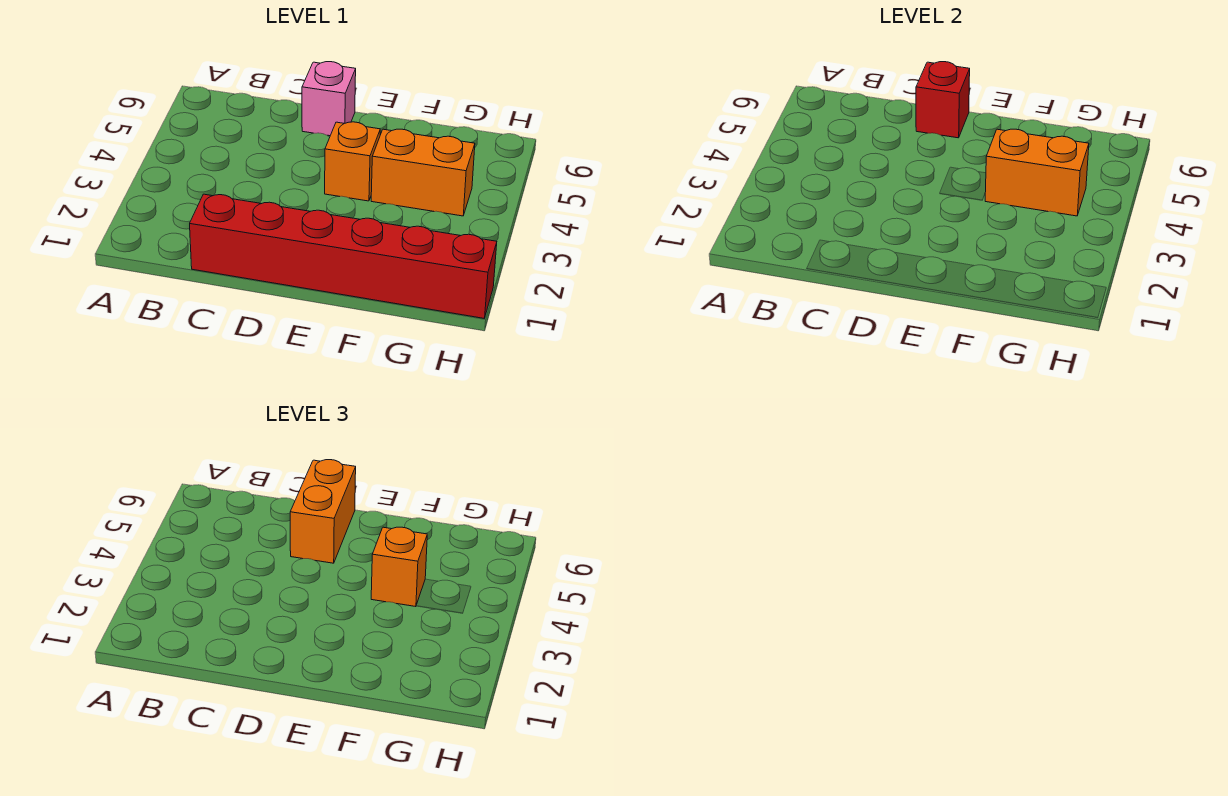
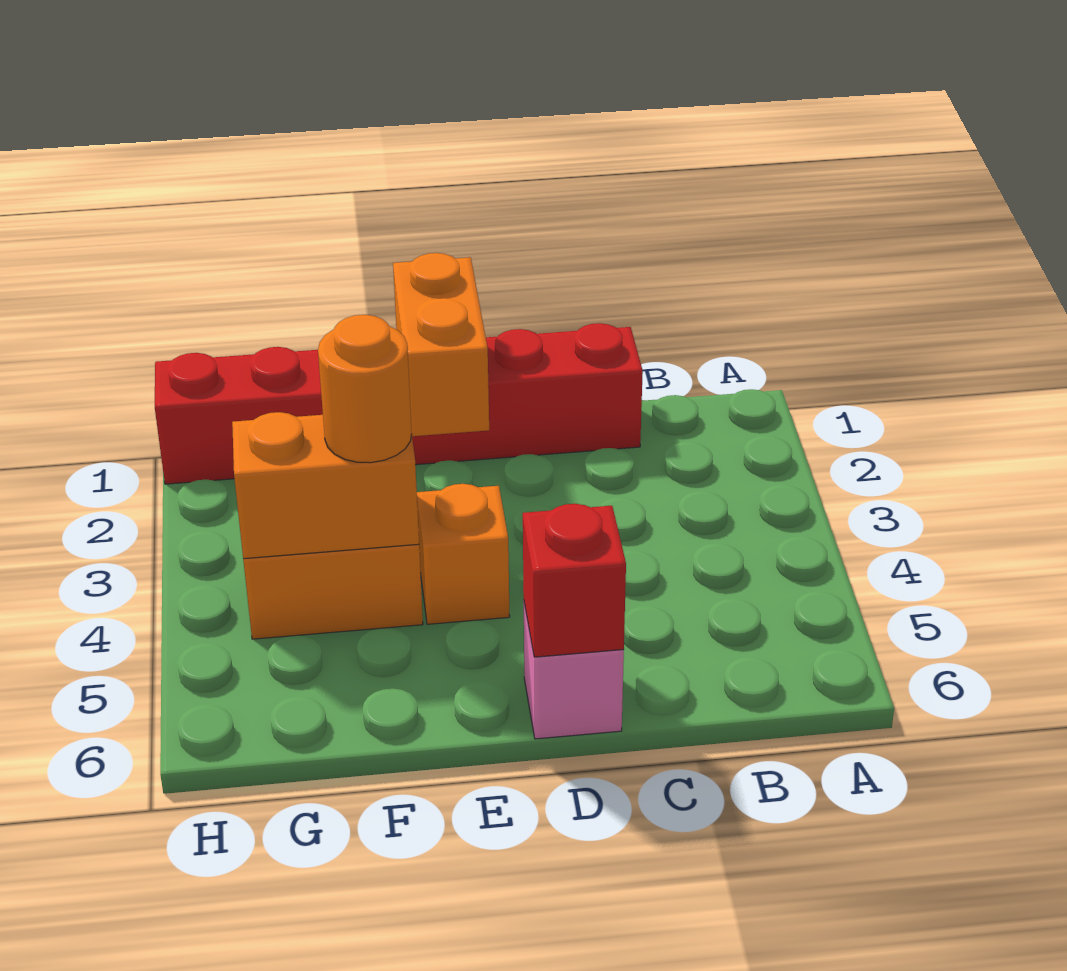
orange 1x2 brick [290,460,356,563] -> orange 1x2 brick moved to [393,253,489,436]
orange 1x1 brick [371,527,427,607] -> orange 1x1 round brick [318,315,412,463]

